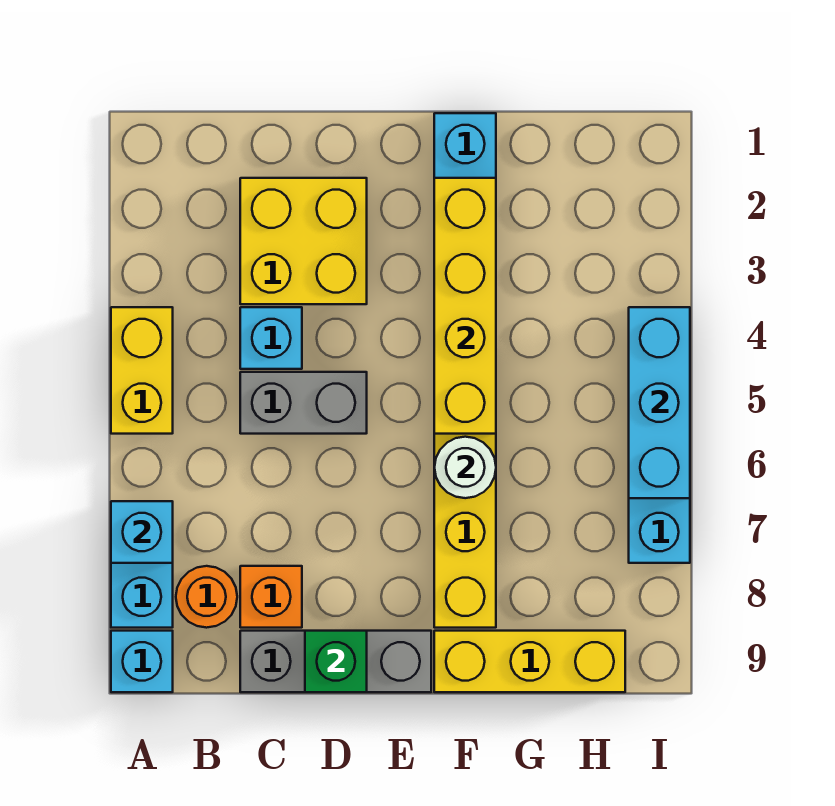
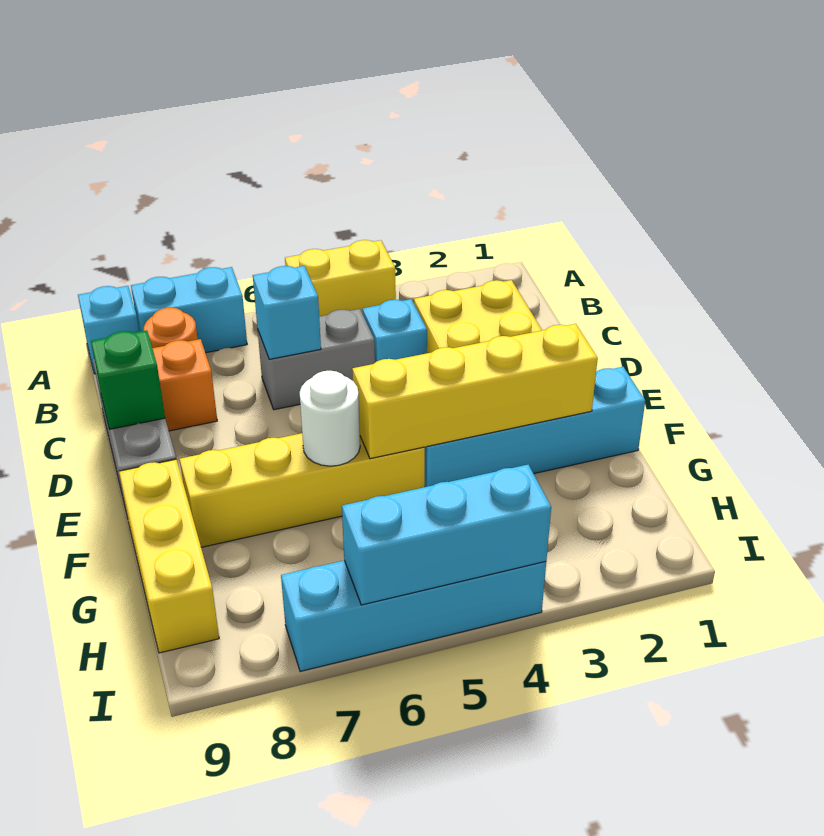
cyan 1x1 brick [111,501,173,563] -> cyan 1x1 brick moved to [253,266,321,359]
grey 1x2 brick [240,372,367,434] -> grey 1x2 brick turned to [258,309,375,410]

